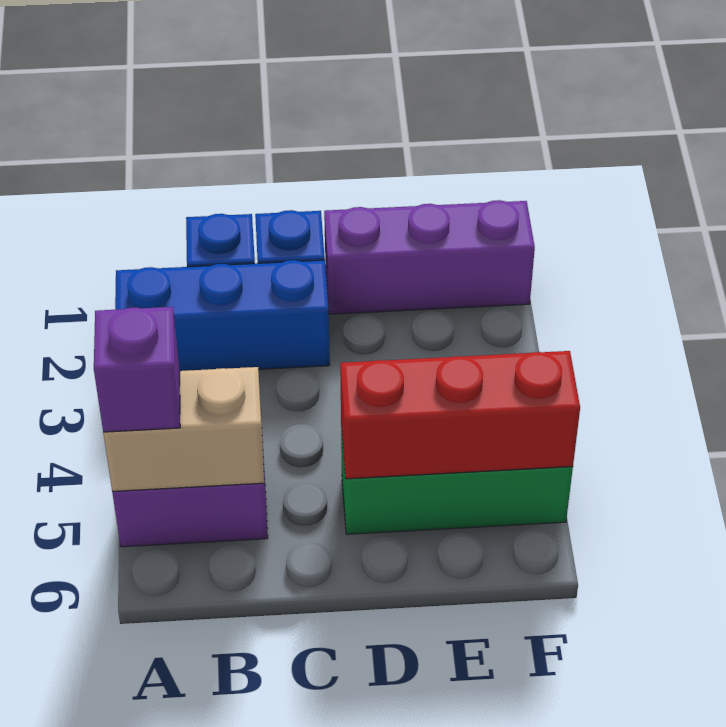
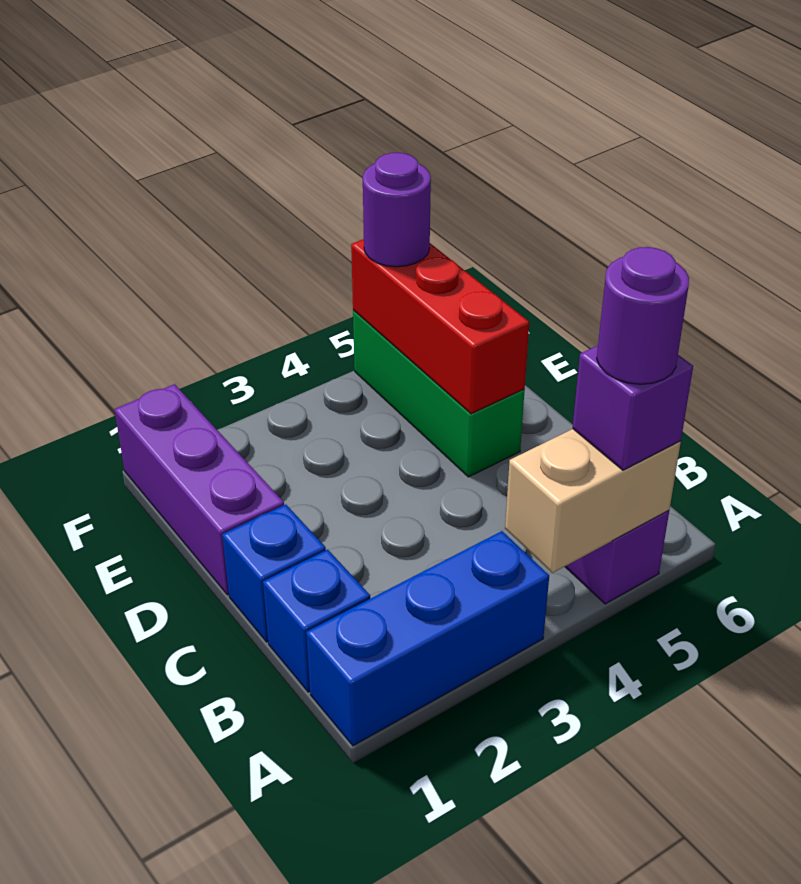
blue 1x3 brick [115,260,330,371] -> blue 1x3 brick turned to [306,531,549,746]
tan 1x2 brick [103,367,264,491] -> tan 1x2 brick turned to [505,429,681,573]
none -> purple 1x1 round brick [597,247,689,384]
none -> purple 1x1 round brick [363,153,431,267]

